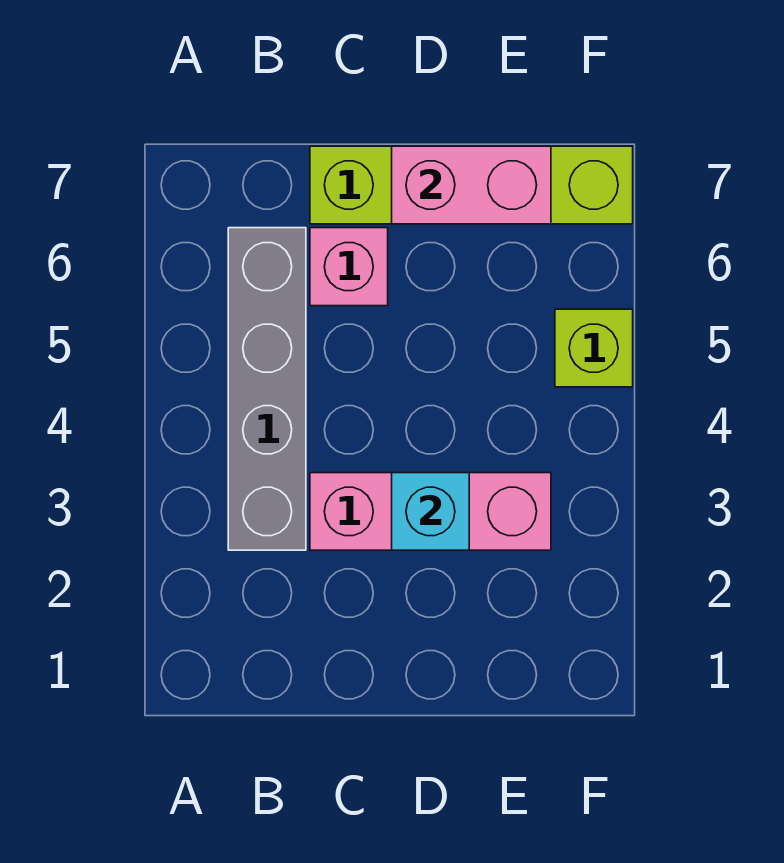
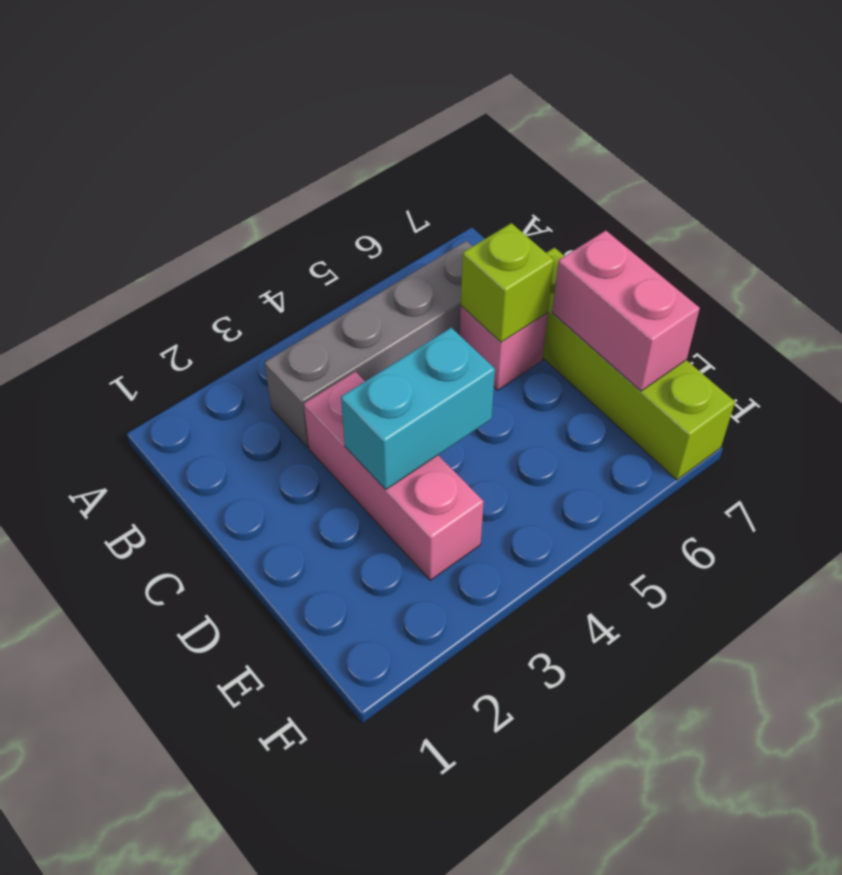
cyan 1x1 brick [392,473,469,550] -> cyan 1x2 brick [341,328,495,490]
lime 1x1 brick [555,309,633,387] -> lime 1x1 brick moved to [461,223,554,342]

